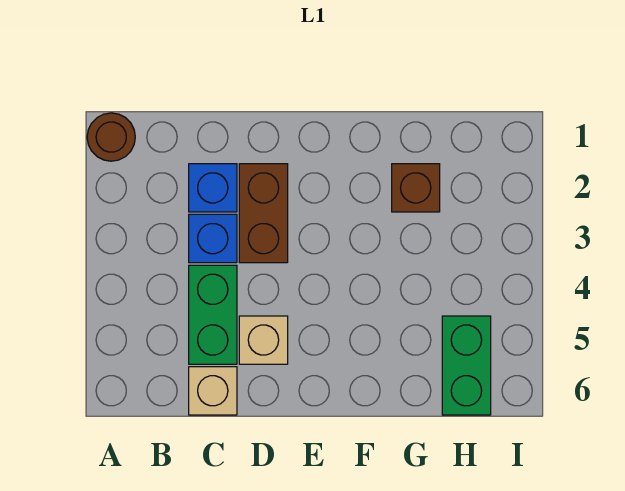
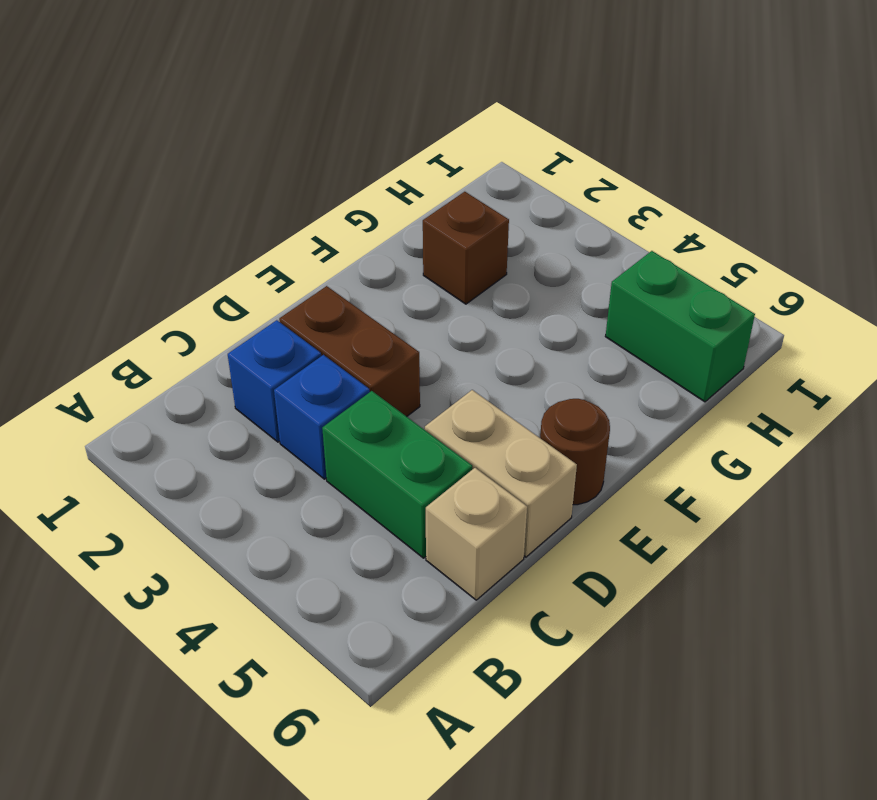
brown 1x1 round brick [87,113,135,161] -> brown 1x1 round brick moved to [540,399,610,505]
tan 1x1 brick [239,316,288,364] -> tan 1x2 brick [425,390,577,557]

